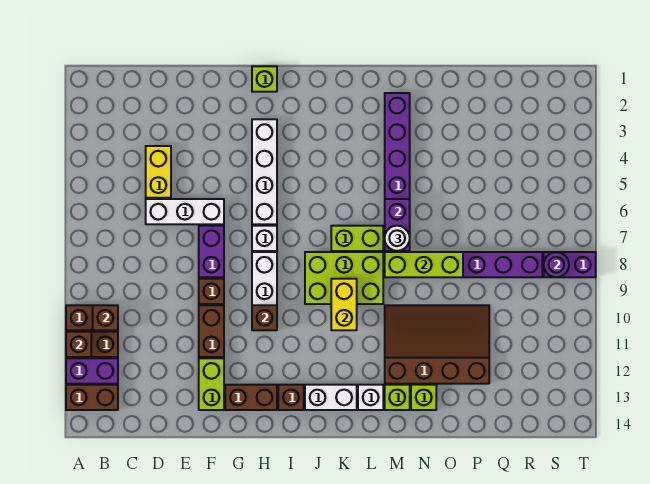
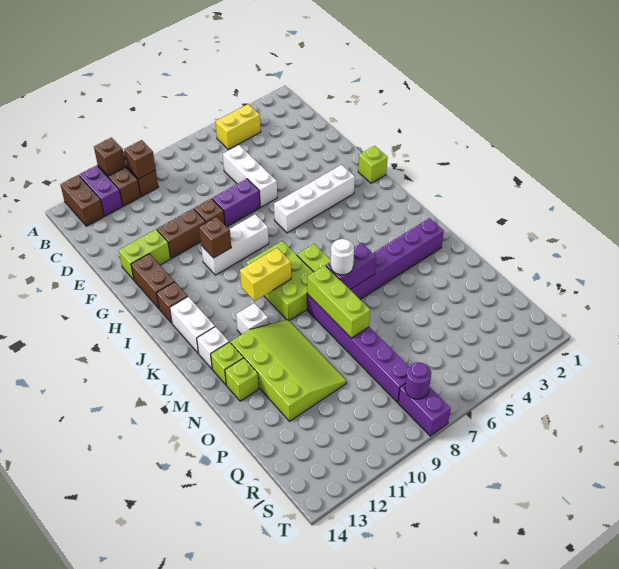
yellow 1x2 brick [146,146,171,198] -> yellow 1x2 brick moved to [216,104,261,149]
white 1x1 brick [252,226,277,251] -> white 1x1 brick moved to [236,303,268,335]
brown 3x4 slope [385,305,489,384] -> lime 3x4 slope [231,320,346,421]

